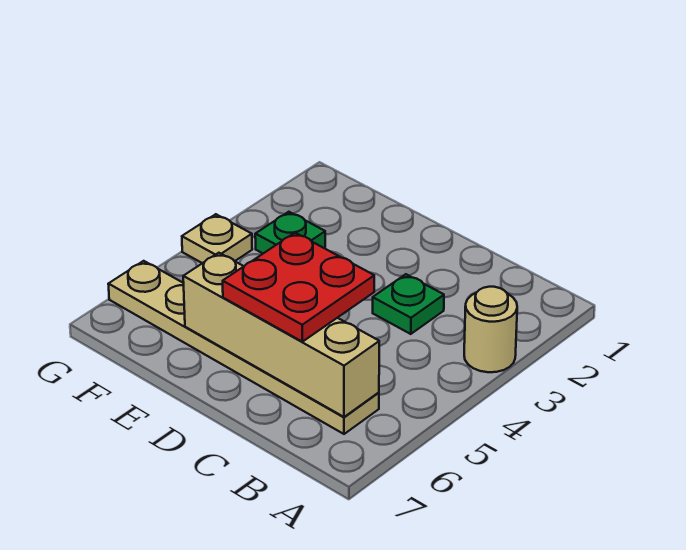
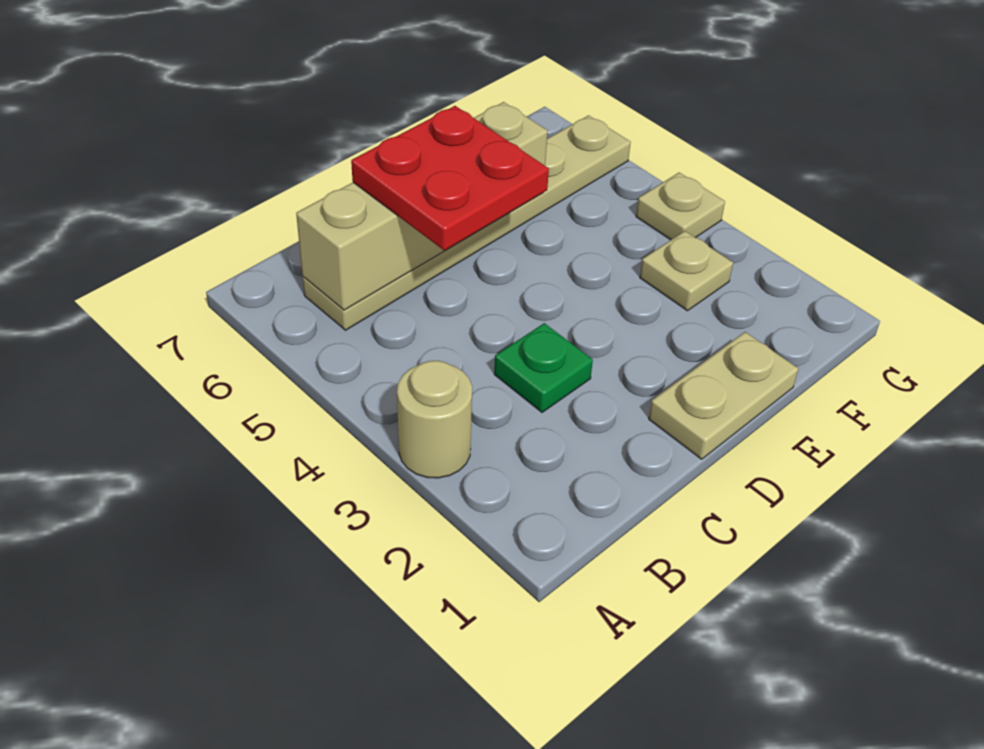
none -> tan 1x2 plate [649,332,798,459]
green 1x1 plate [255,212,325,253] -> tan 1x1 plate [640,231,733,311]

